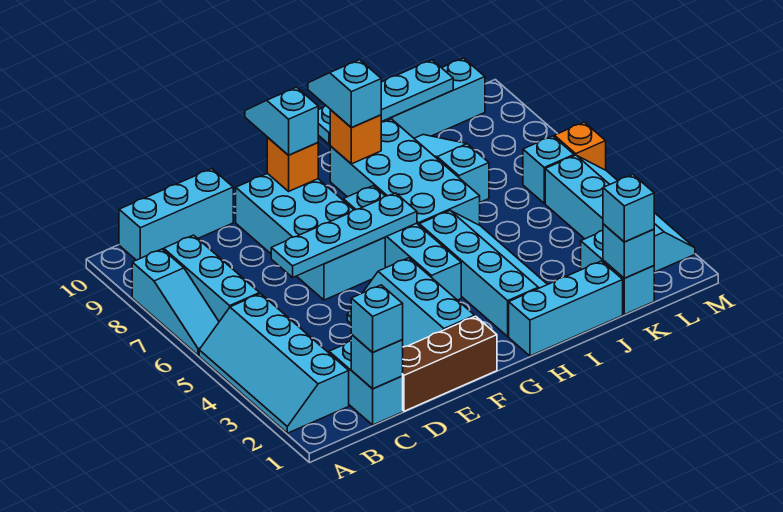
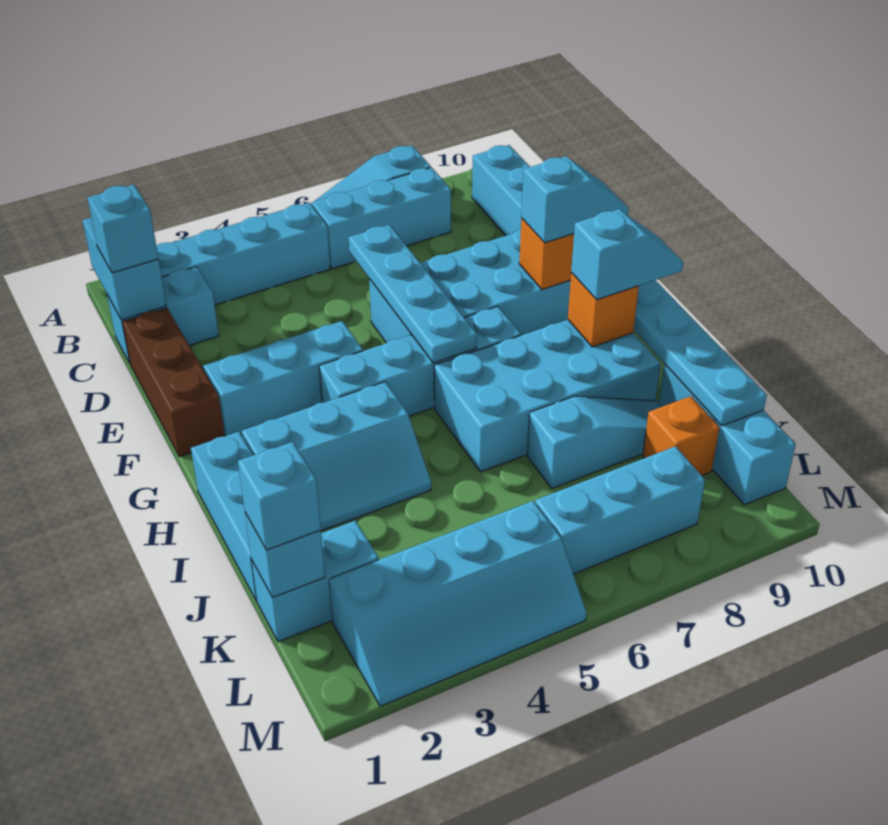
cyan 1x1 brick [351,334,403,389] -> cyan 1x2 brick [83,218,166,320]
cyan 2x4 slope [419,211,547,336] -> cyan 2x3 slope [242,382,431,531]
cyan 1x1 brick [523,136,574,203] -> cyan 1x3 brick [535,446,705,574]
orange 1x1 brick [554,122,606,170] -> orange 1x1 brick moved to [643,396,719,476]

